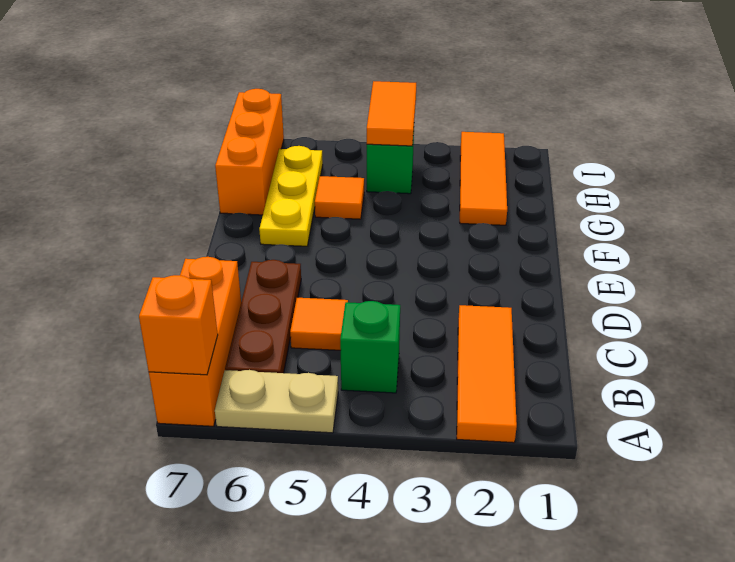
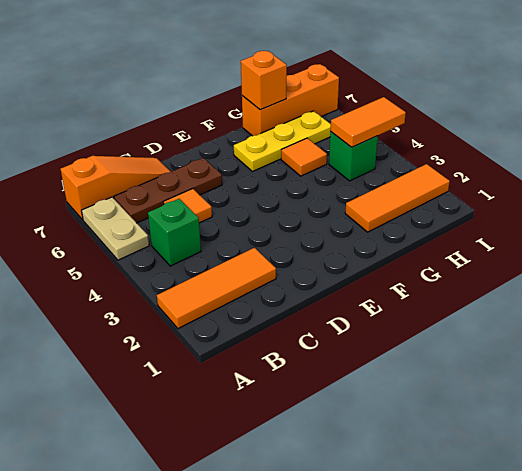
orange 1x3 brick [149,257,241,426] -> orange 1x3 slope [61,156,171,220]
orange 1x1 brick [139,275,218,375] -> orange 1x1 brick moved to [241,51,287,110]

